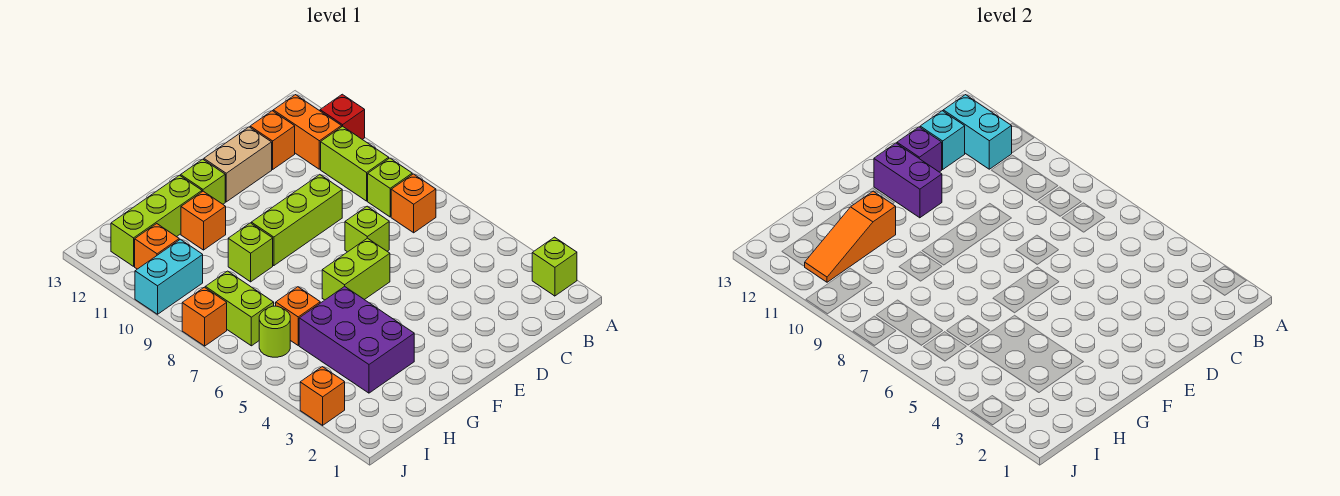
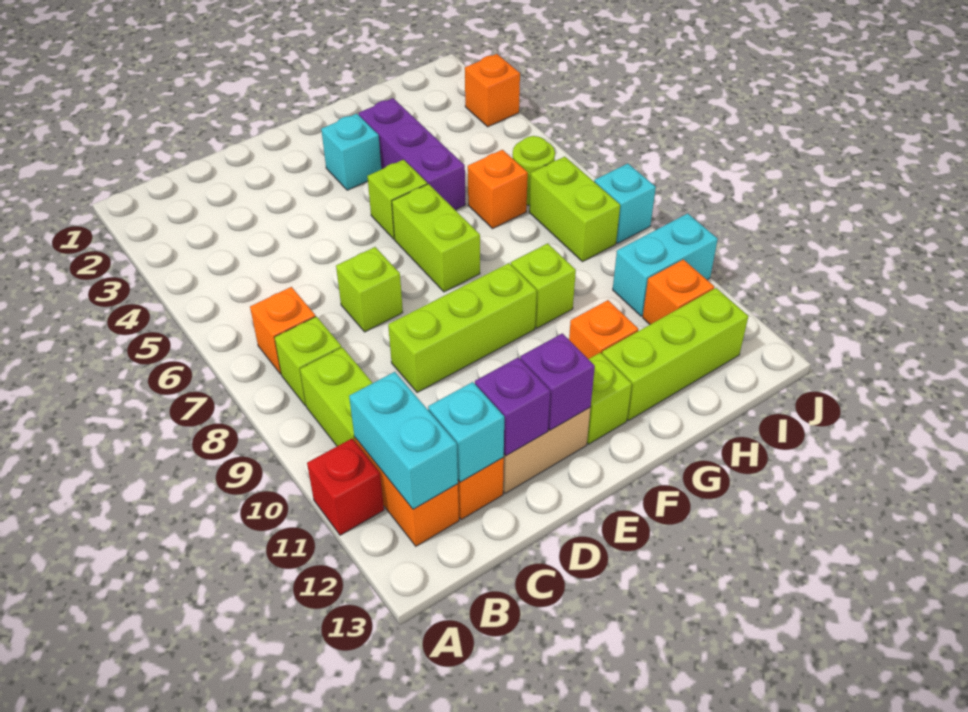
lime 1x1 brick [532,237,577,296] -> lime 1x1 brick moved to [367,160,427,239]
lime 1x2 brick [322,238,390,300] -> lime 1x2 brick turned to [392,184,480,292]
purple 1x2 brick [874,143,942,218] -> purple 1x1 brick [520,333,595,430]
none -> cyan 1x1 brick [321,114,381,190]
purple 2x3 brick [299,286,414,393] -> purple 1x3 brick [359,98,465,210]
orange 1x3 slope [804,191,896,282] -> none
orange 1x1 brick [182,287,227,346] -> cyan 1x1 brick [594,164,656,243]

